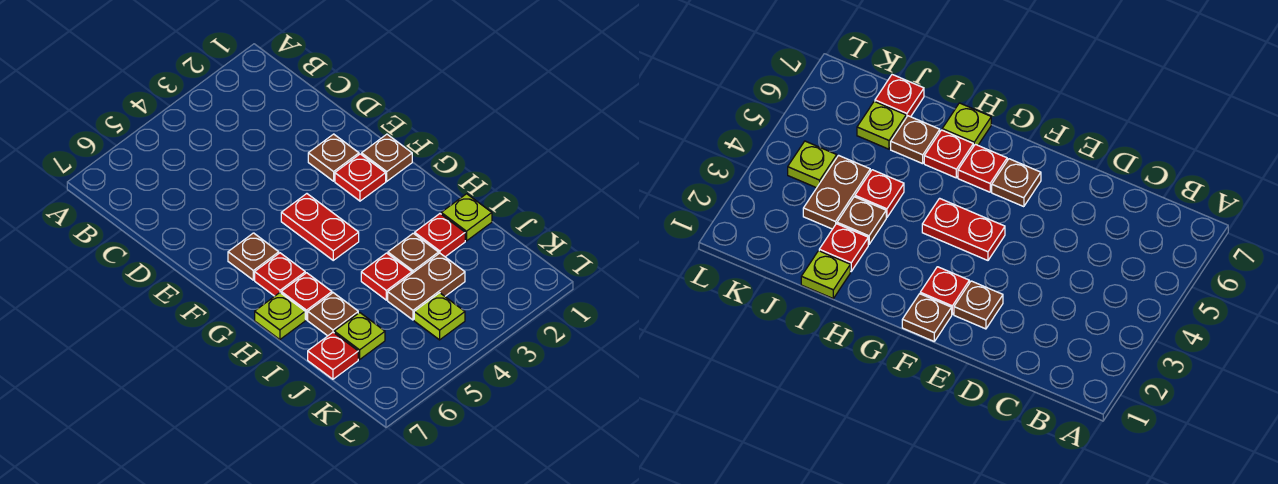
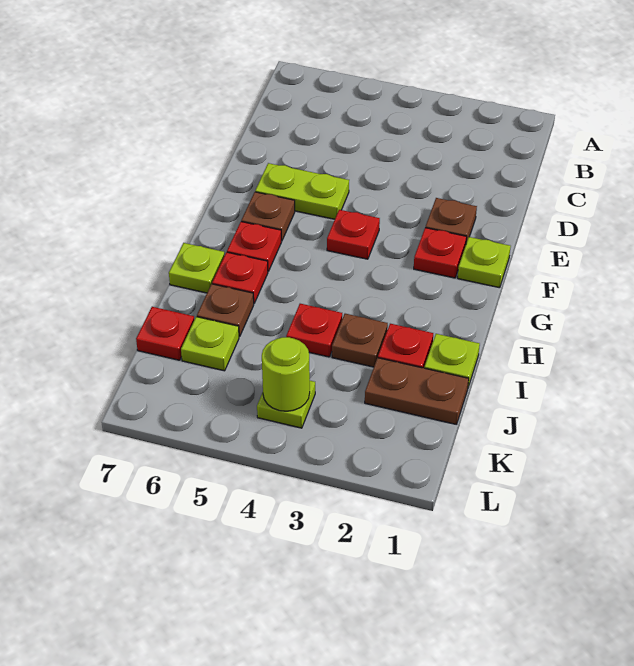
none -> lime 1x2 plate [255,163,349,219]
brown 1x1 plate [362,134,412,181] -> lime 1x1 plate [458,237,511,288]
red 1x2 plate [281,194,359,260] -> red 1x1 plate [327,210,380,259]
brown 1x2 plate [388,253,465,320] -> brown 1x2 plate moved to [365,358,469,425]
none -> lime 1x1 round brick [262,337,310,411]

